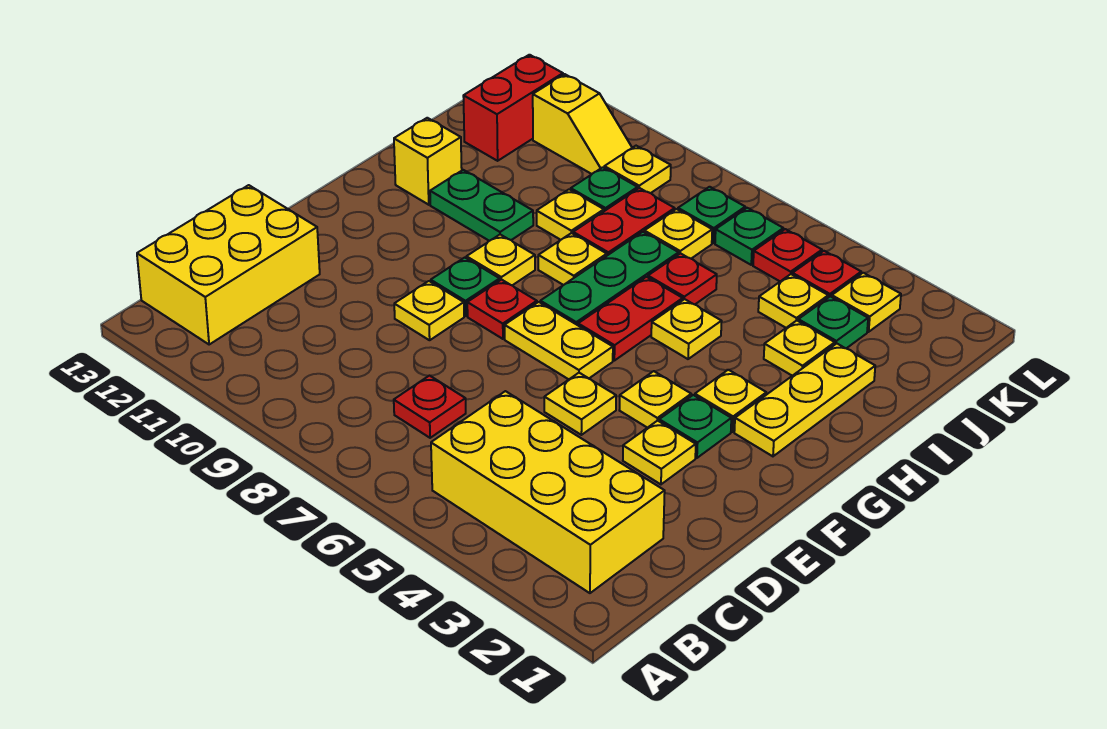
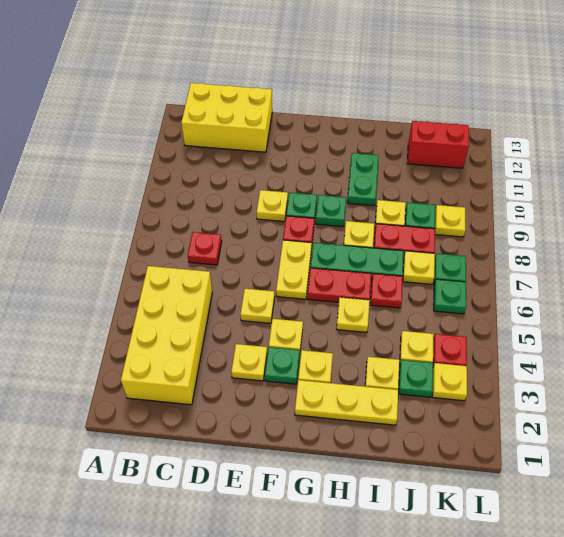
yellow 1x1 plate [467,235,535,285] -> green 1x1 plate [316,195,346,227]
yellow 1x1 brick [394,118,462,205] -> none
red 1x1 plate [753,229,822,281] -> none
yellow 1x2 slope [533,74,632,174] -> none

